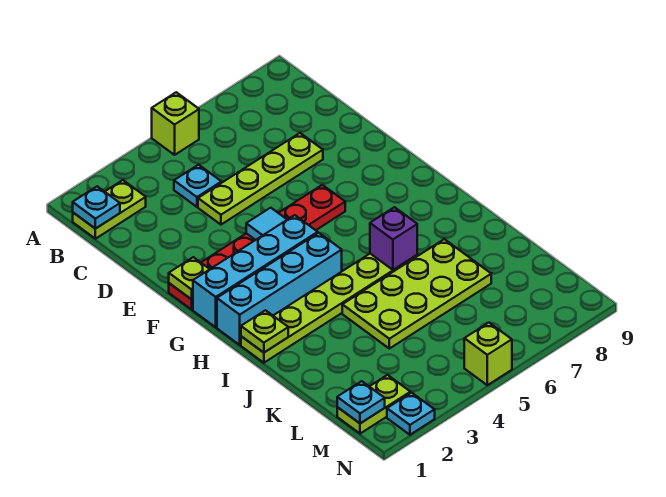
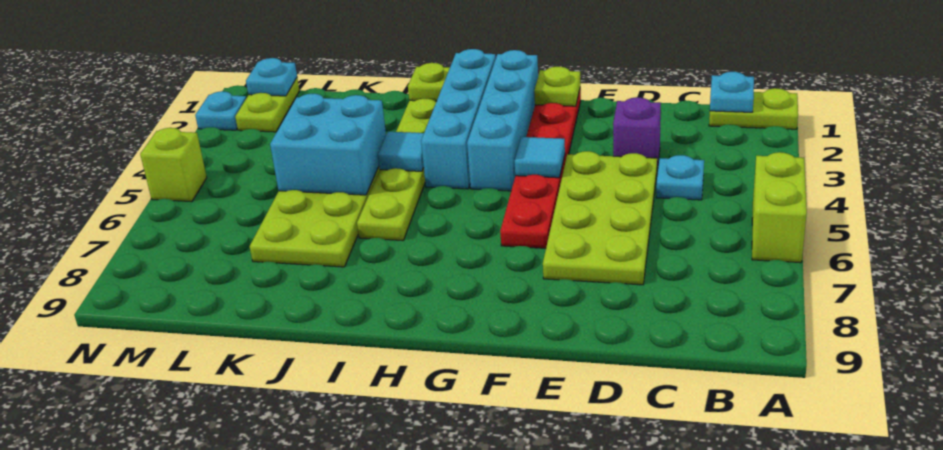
lime 1x1 brick [152,92,199,155] -> lime 1x2 brick [752,152,807,263]
lime 1x2 plate [73,180,146,239] -> lime 1x2 plate turned to [709,88,798,129]
lime 1x4 plate [198,133,323,225] -> lime 2x4 plate [543,151,657,285]
none -> cyan 1x1 tile [378,132,424,171]
purple 1x1 brick [370,207,417,270] -> purple 1x1 brick moved to [613,97,661,168]
none -> cyan 2x2 brick [270,94,386,195]

